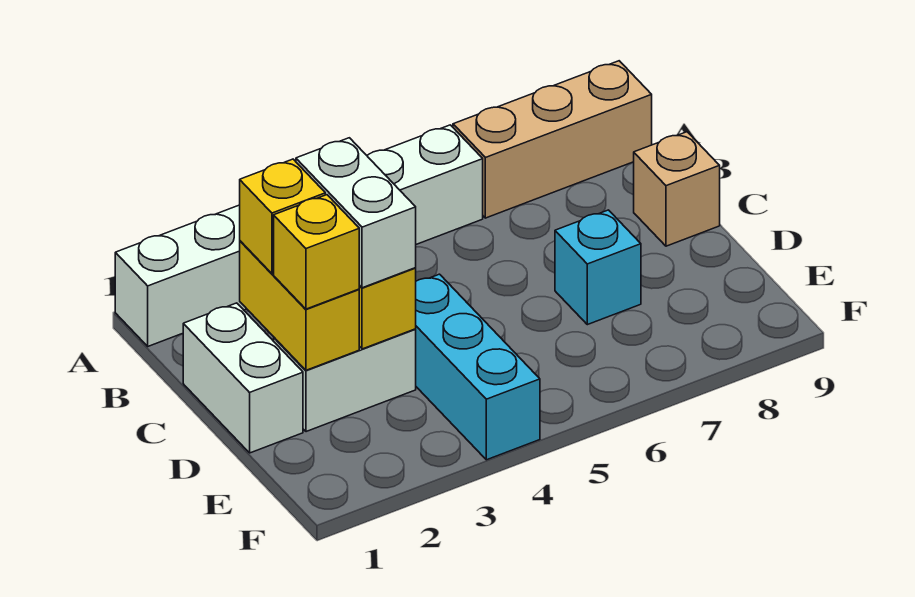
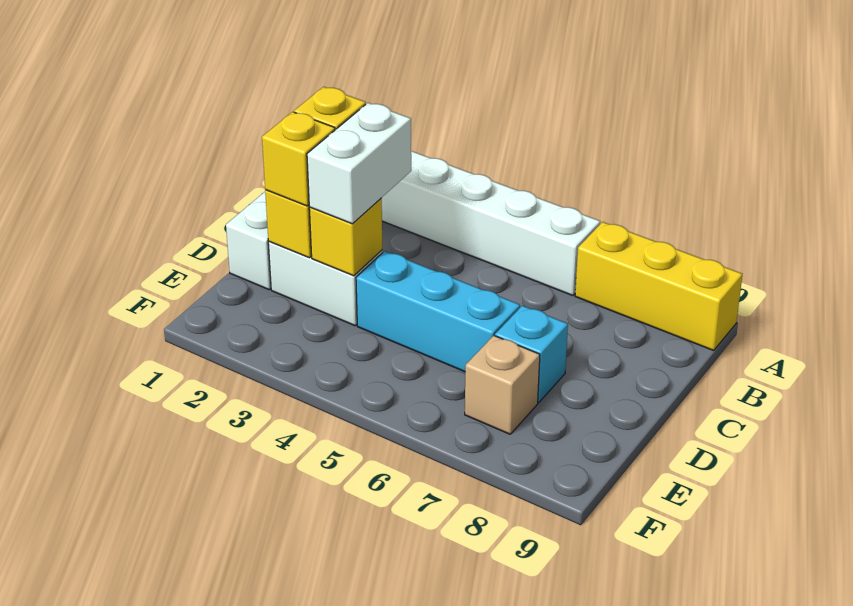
tan 1x3 brick [453,61,652,218] -> yellow 1x3 brick [575,222,742,350]
tan 1x1 brick [634,132,720,246] -> tan 1x1 brick moved to [465,336,540,434]
cyan 1x3 brick [416,274,540,460] -> cyan 1x3 brick turned to [356,251,520,372]

